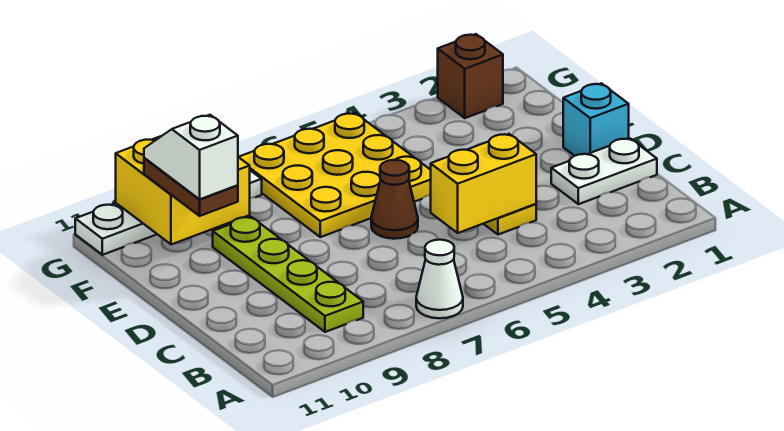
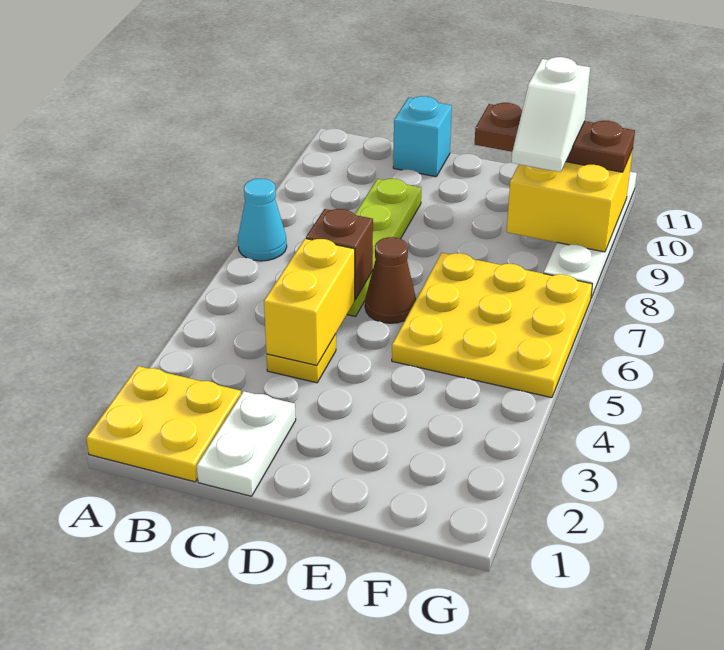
none -> yellow 2x2 plate [86,366,241,482]
white 1x1 cone [416,240,463,318] -> cyan 1x1 cone [238,179,287,261]
lime 1x4 plate [213,217,363,332] -> lime 1x4 plate turned to [347,179,421,317]
cyan 1x1 brick [563,83,629,156] -> cyan 1x1 brick moved to [393,96,452,177]
brown 1x2 plate [144,158,238,216] -> brown 1x3 plate [475,103,635,172]
white 1x2 slope [144,115,238,199] -> white 1x2 slope turned to [511,57,590,172]
brown 1x1 brick [438,34,503,118] -> brown 1x1 brick moved to [306,209,373,300]

